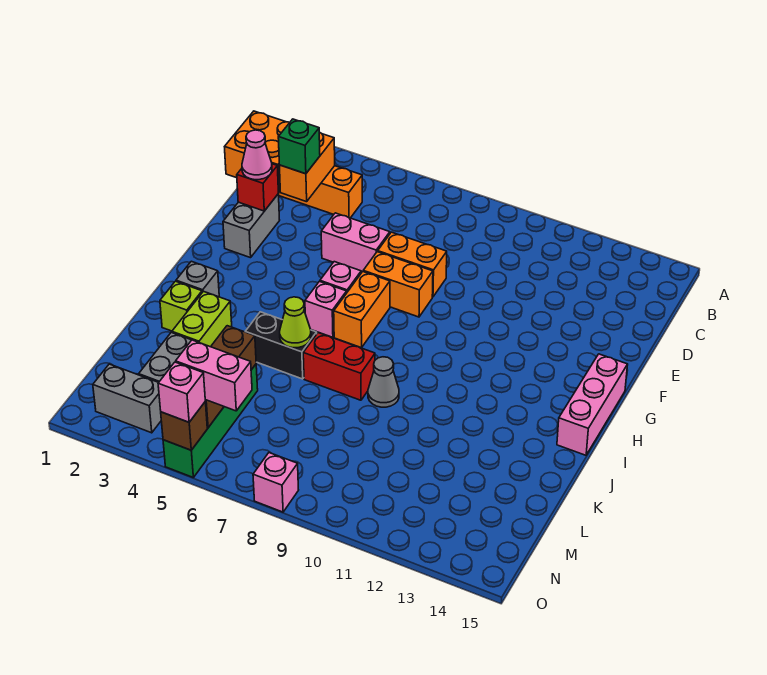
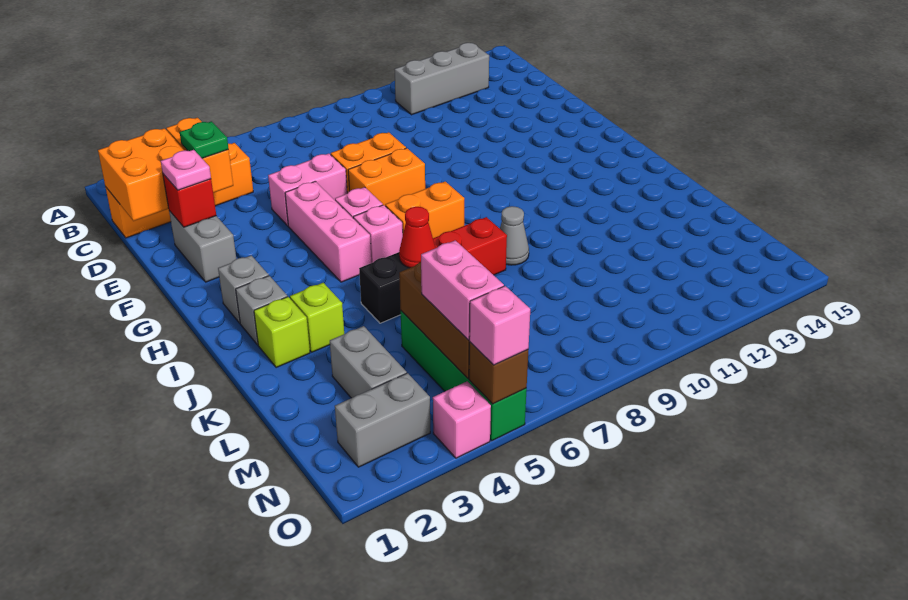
none -> grey 1x3 brick [394,43,489,115]
green 1x1 brick [278,119,320,174] -> green 1x1 plate [180,121,229,158]
pink 1x1 cone [242,130,272,180] -> pink 1x1 plate [161,150,211,190]
orange 1x2 brick [334,272,390,348] -> orange 1x2 brick turned to [385,182,464,238]
pink 1x3 brick [557,354,628,455] -> pink 1x3 brick moved to [285,181,371,282]
none -> grey 1x1 brick [218,255,269,323]
lime 1x2 brick [172,291,232,347] -> lime 1x1 brick [290,283,344,352]
lime 1x1 cone [280,297,311,348] -> red 1x1 cone [399,207,435,268]
pink 1x2 brick [176,340,252,411] -> pink 1x2 brick turned to [421,240,504,340]
pink 1x1 brick [253,453,298,512] -> pink 1x1 brick moved to [433,381,491,458]

